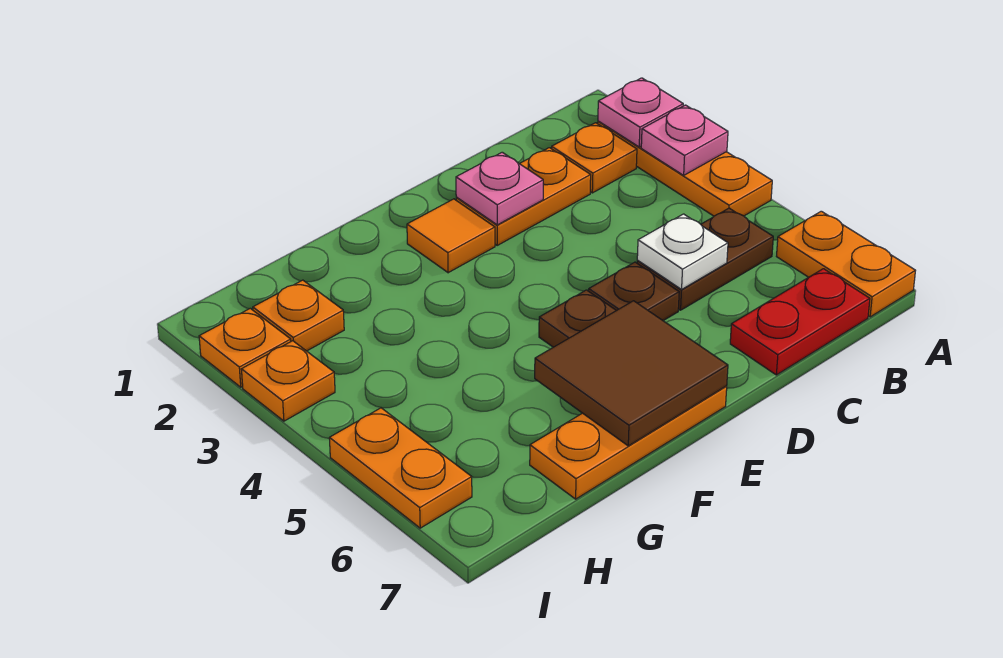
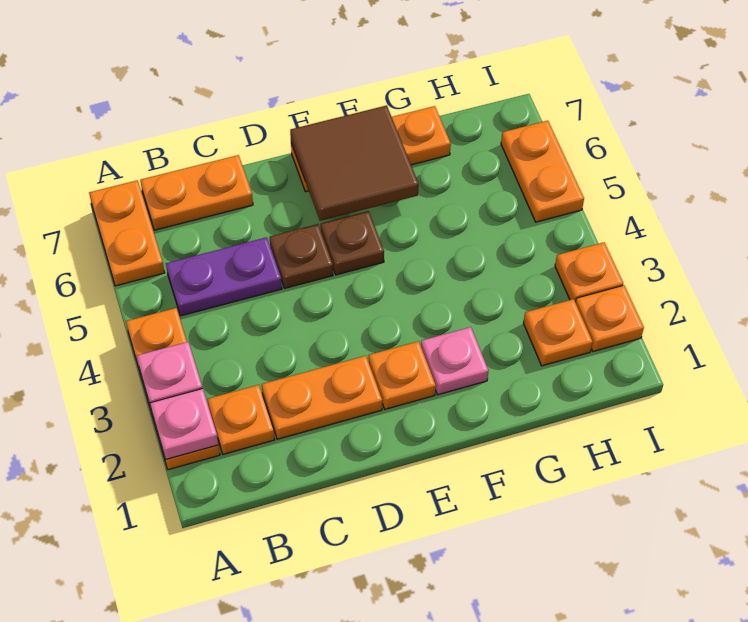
brown 1x2 plate [637,208,773,310] -> purple 1x2 plate [166,237,282,316]
red 1x2 plate [730,269,870,375] -> orange 1x2 plate [140,155,253,230]
white 1x1 plate [637,214,728,289] -> none
pink 1x1 plate [456,152,543,225] -> pink 1x1 plate moved to [421,327,488,395]
orange 1x1 tile [407,199,495,273] -> orange 1x1 plate [369,341,436,409]

